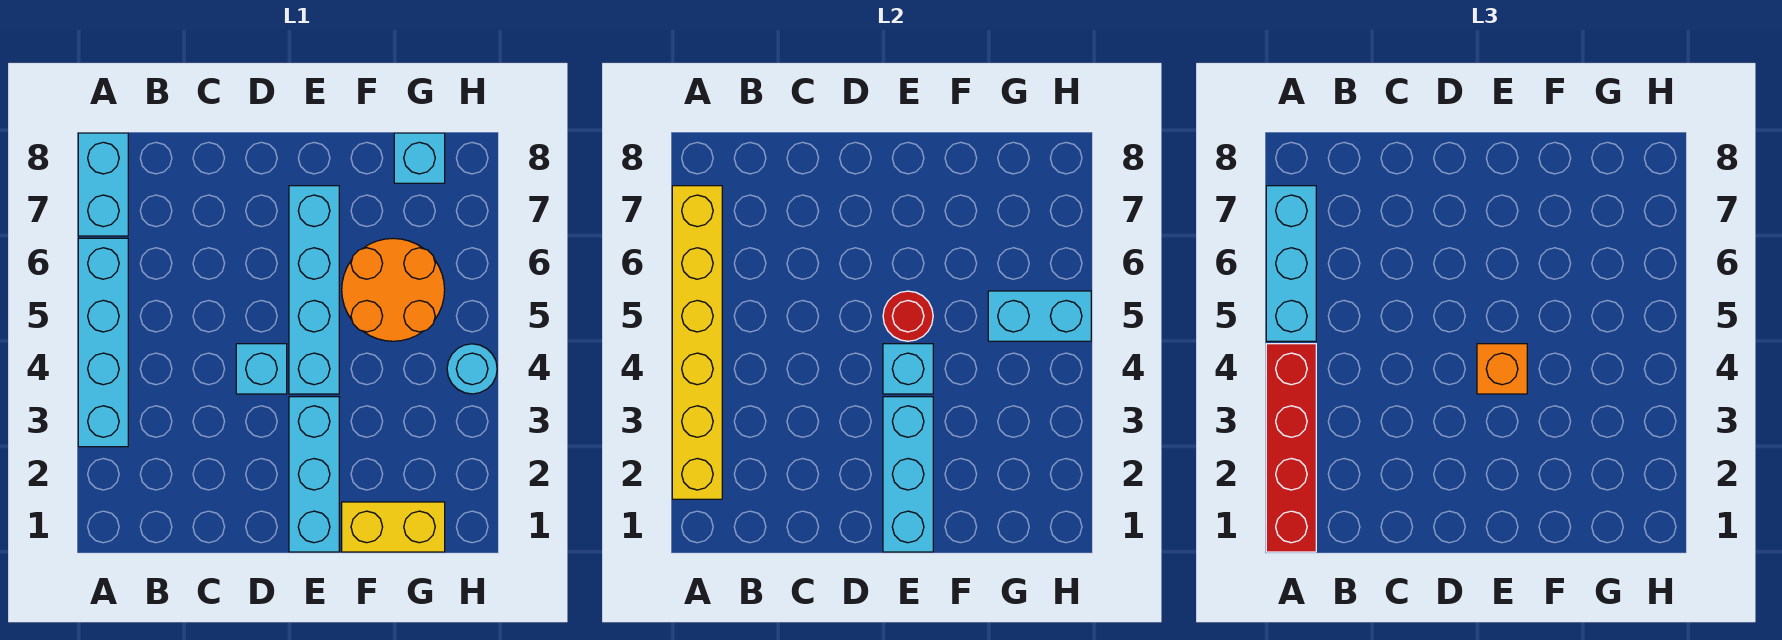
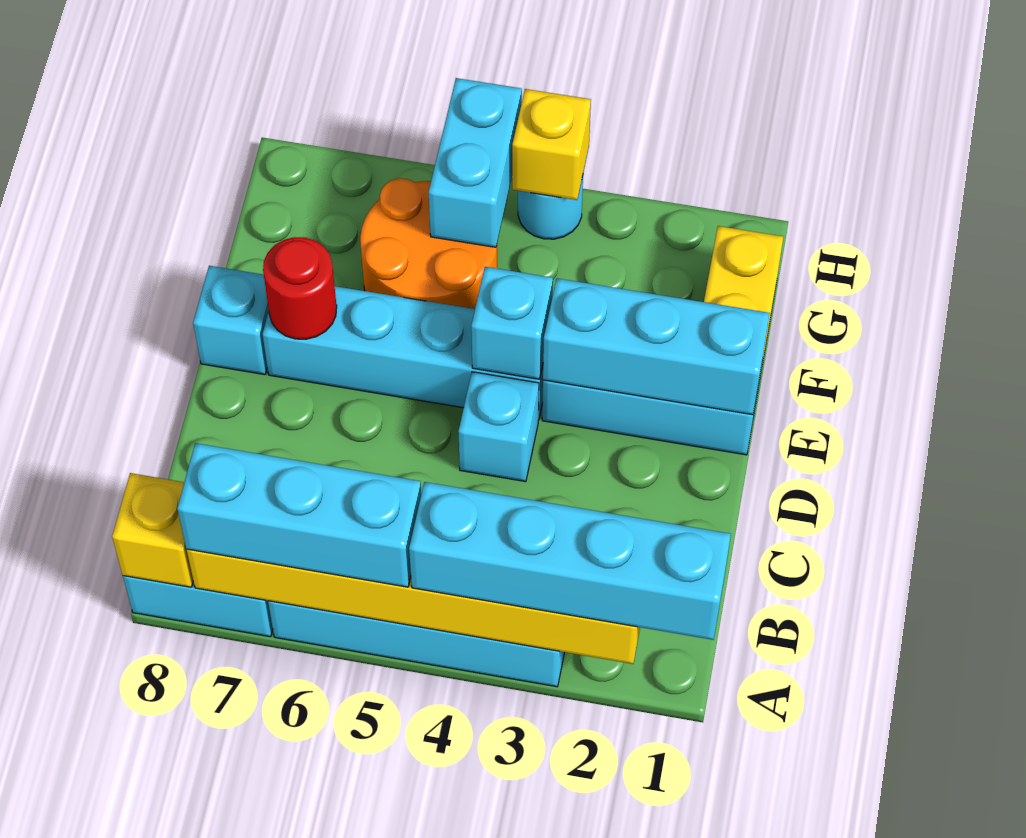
red 1x4 brick [1266,344,1316,552] -> cyan 1x4 brick [409,482,731,640]
none -> yellow 1x1 brick [112,473,193,587]
orange 1x1 brick [1477,344,1527,394] -> none
red 1x1 round brick [883,291,933,341] -> red 1x1 round brick moved to [263,237,337,339]
cyan 1x1 brick [394,133,445,183] -> cyan 1x1 brick moved to [193,266,269,375]
none -> yellow 1x1 brick [512,89,591,200]

